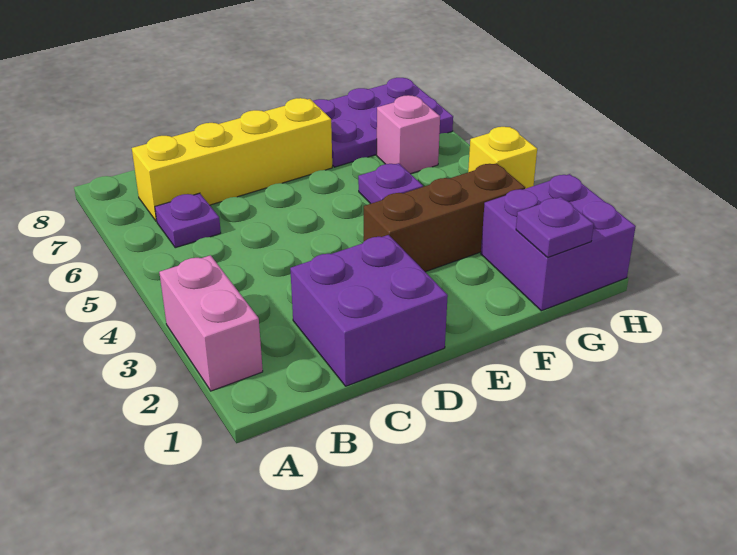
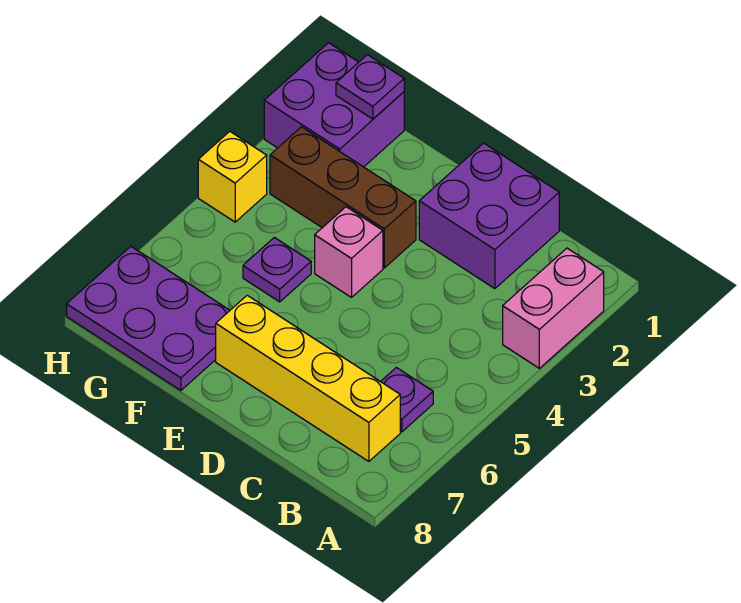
pink 1x1 brick [377,95,440,174] -> pink 1x1 brick moved to [315,207,383,297]

